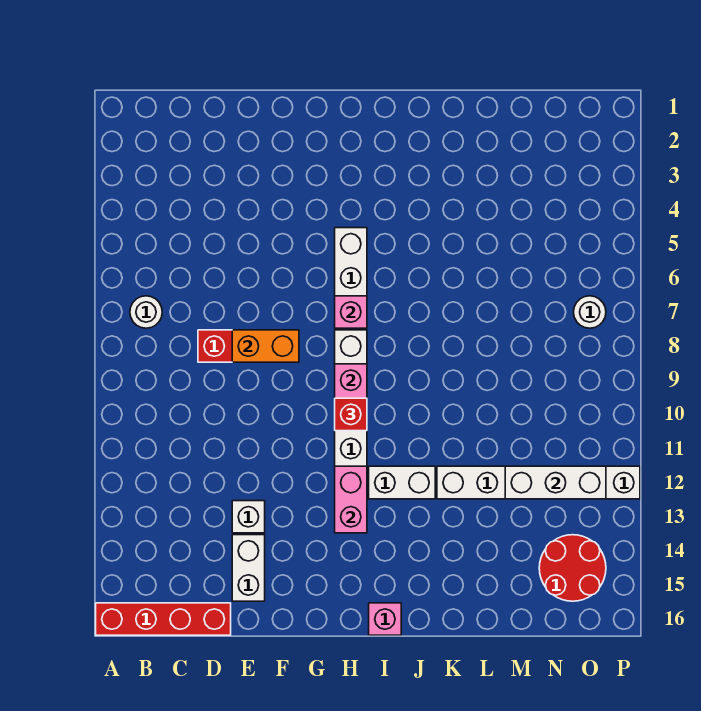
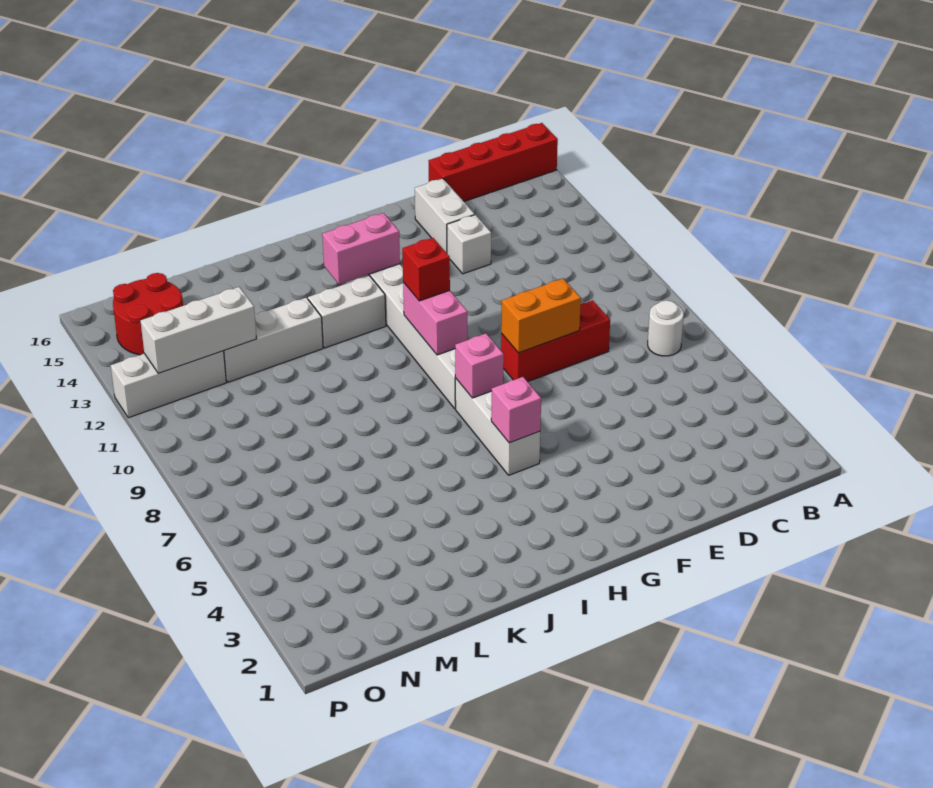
pink 1x2 brick [335,466,367,533] -> pink 1x2 brick turned to [322,213,400,285]
pink 1x1 brick [369,603,401,635] -> pink 1x1 brick moved to [491,377,541,443]
white 1x1 round brick [574,296,606,328] -> none

